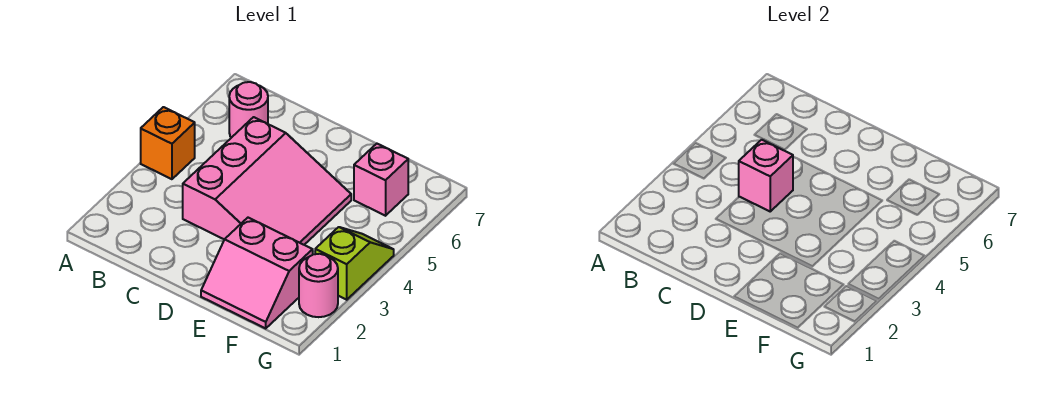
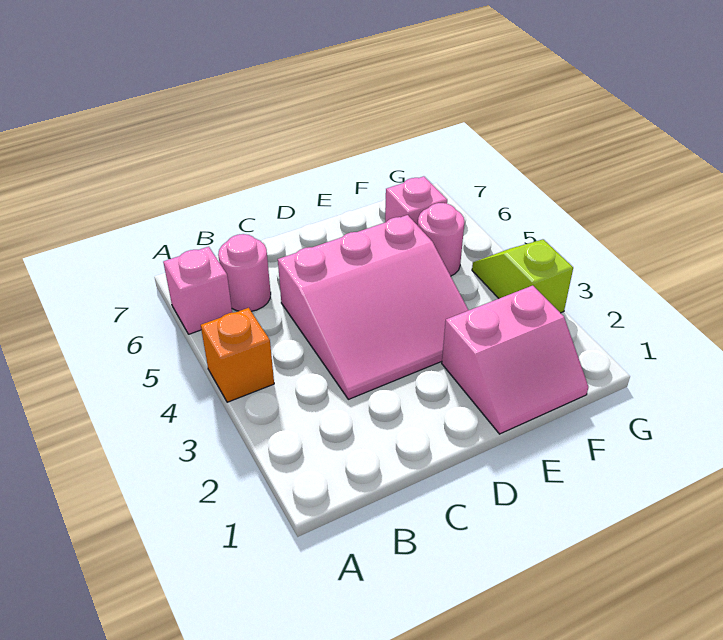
pink 3x3 slope [183,117,351,245] -> pink 3x3 slope turned to [278,215,469,399]
pink 1x1 brick [739,140,793,211] -> pink 1x1 brick moved to [163,247,232,334]
pink 1x1 round brick [299,254,338,317] -> pink 1x1 round brick moved to [418,203,464,276]

